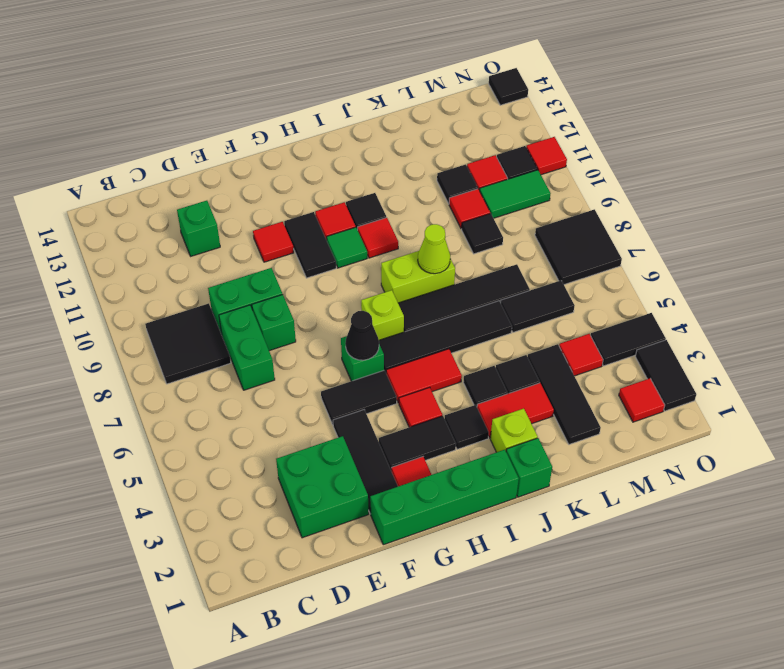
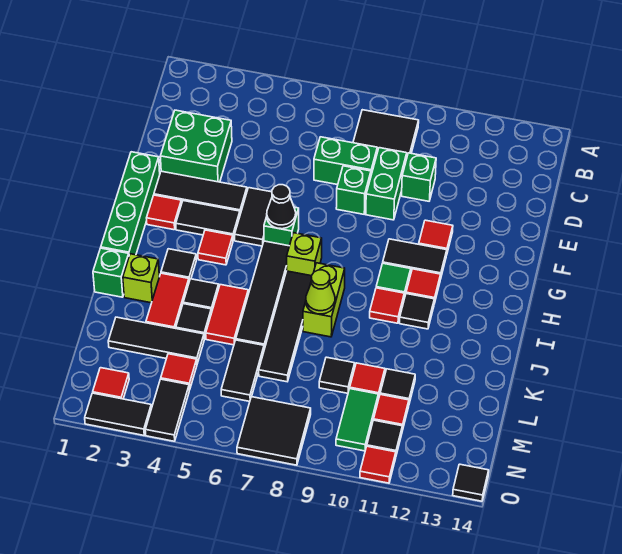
green 1x1 brick [177,201,220,256] -> green 1x1 brick moved to [402,153,436,201]
black 1x2 tile [379,416,456,471] -> black 1x2 tile turned to [176,201,240,240]
red 1x2 tile [386,349,462,403] -> red 1x2 tile moved to [206,285,248,345]

